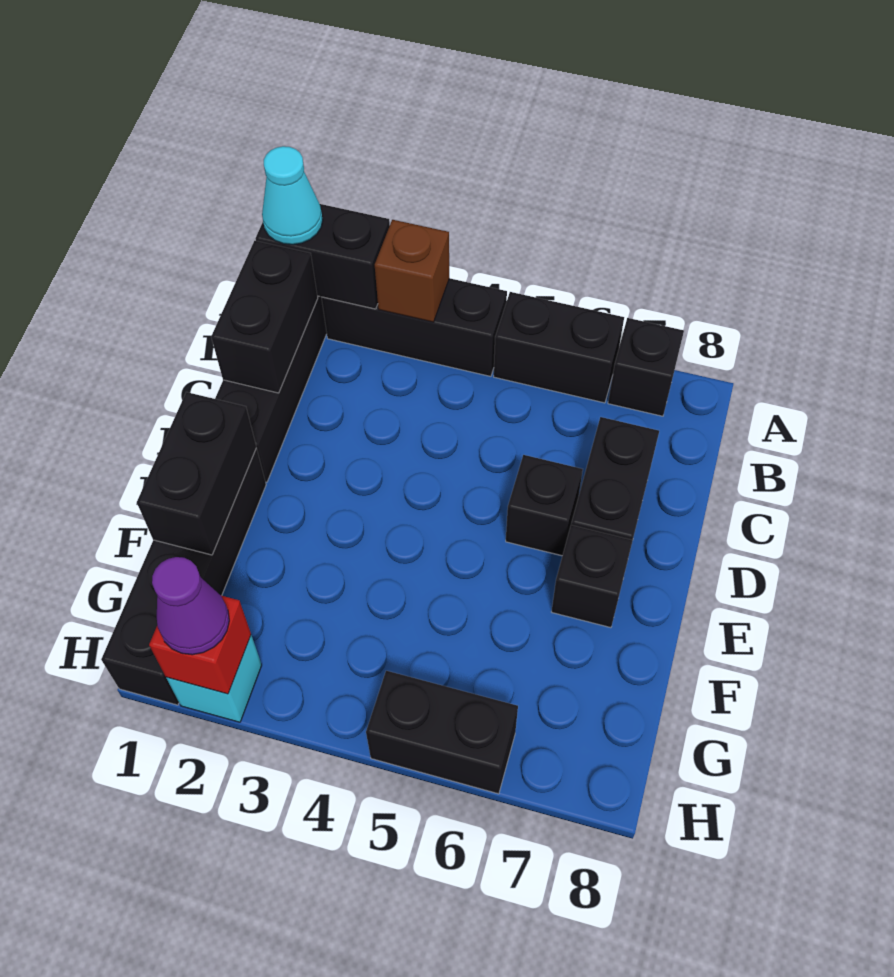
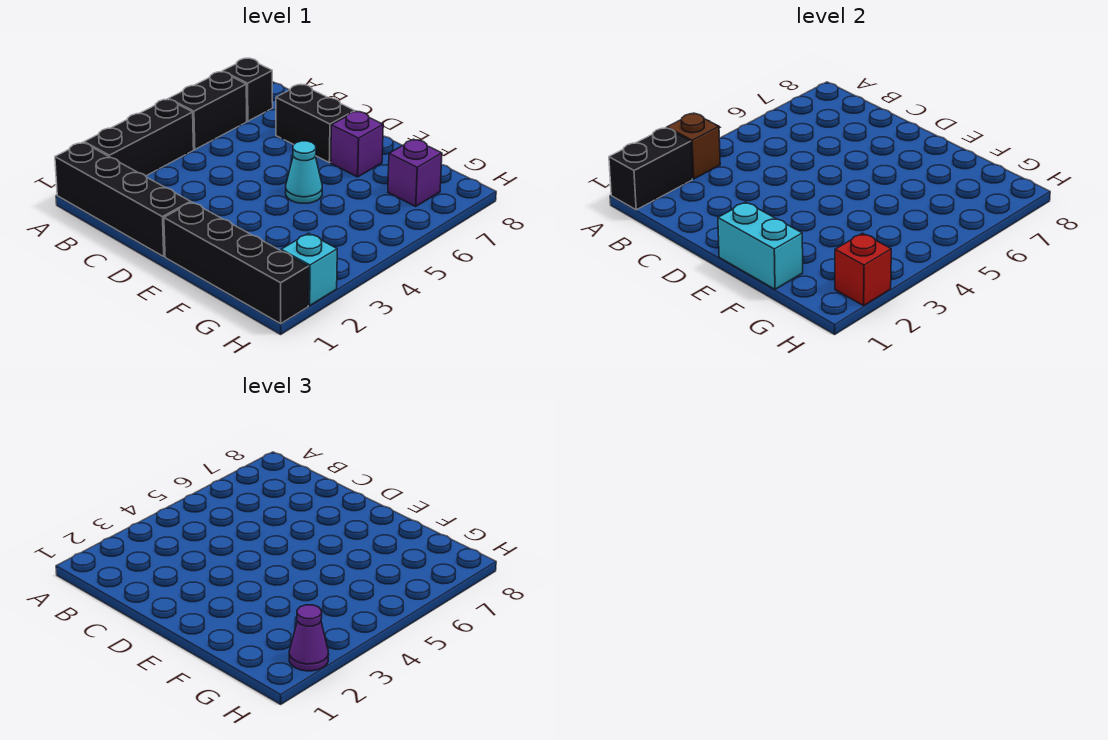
cyan 1x1 cone [262,146,323,245] -> cyan 1x1 cone moved to [286,141,322,203]
black 1x2 brick [211,241,318,393] -> none
black 1x1 brick [506,455,583,556] -> none
black 1x2 brick [137,392,256,555] -> cyan 1x2 brick [718,202,803,289]
black 1x1 brick [552,525,633,628] -> purple 1x1 brick [331,111,383,177]
none -> purple 1x1 brick [388,139,442,206]
black 1x2 brick [366,671,518,794] -> none

